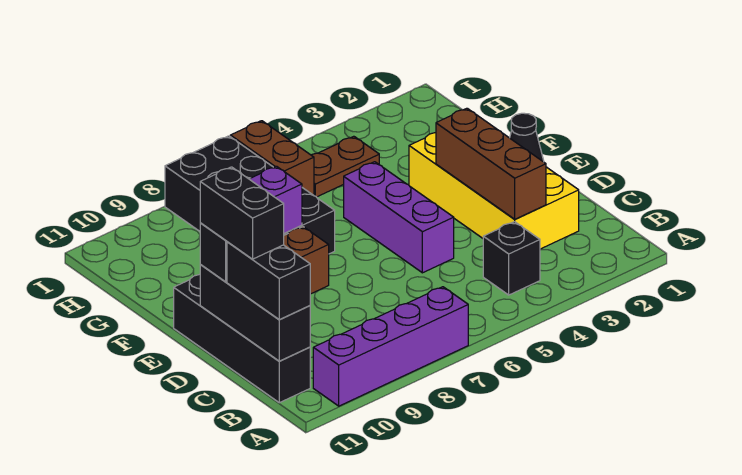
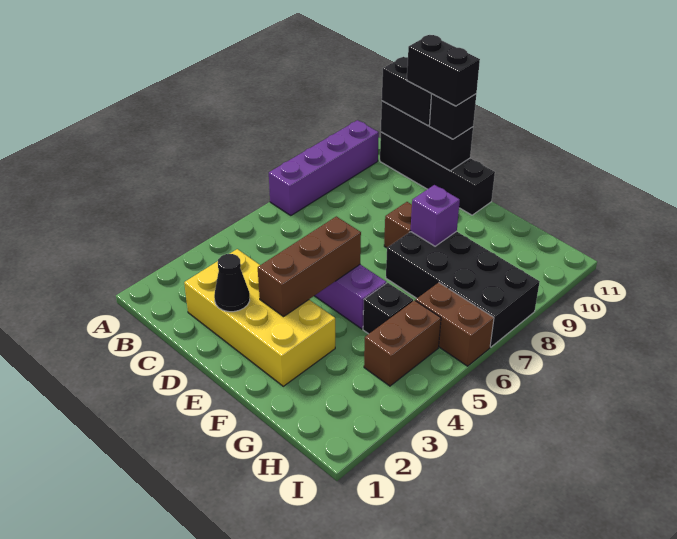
black 1x1 brick [483,222,540,295] -> black 1x1 brick moved to [363,283,413,334]
brown 1x3 brick [436,108,546,219] -> brown 1x3 brick turned to [258,216,361,317]
brown 1x2 plate [311,136,379,197] -> brown 1x2 brick [364,300,441,386]

